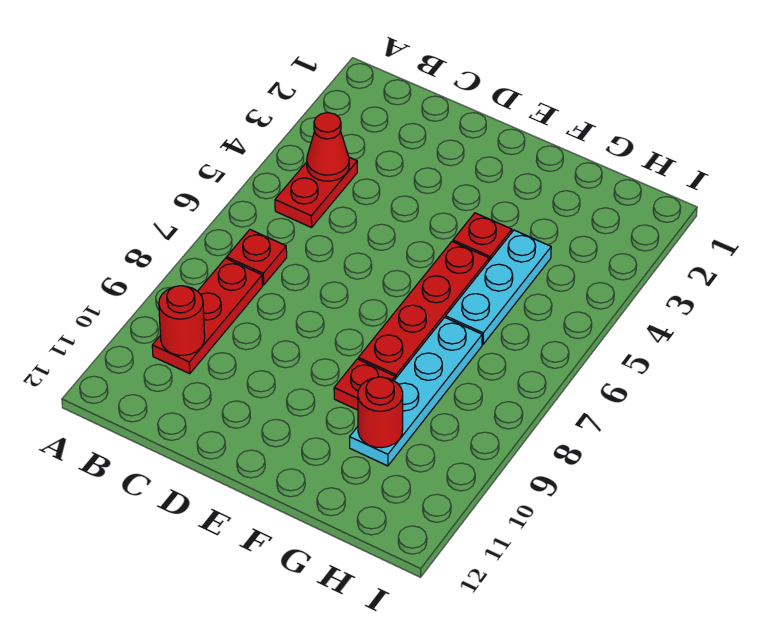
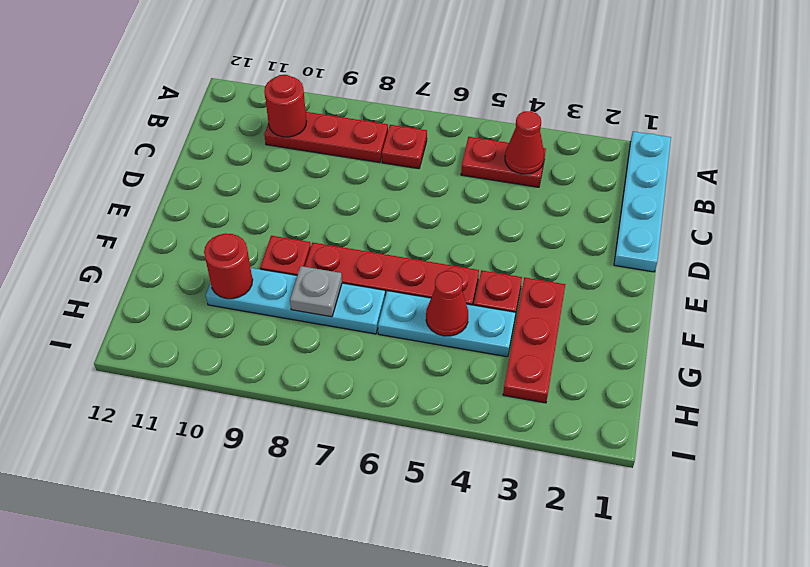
none -> cyan 1x4 plate [614,131,671,272]
none -> red 1x3 plate [503,277,565,403]
none -> red 1x1 cone [426,271,468,336]
none -> grey 1x1 plate [290,266,342,317]

